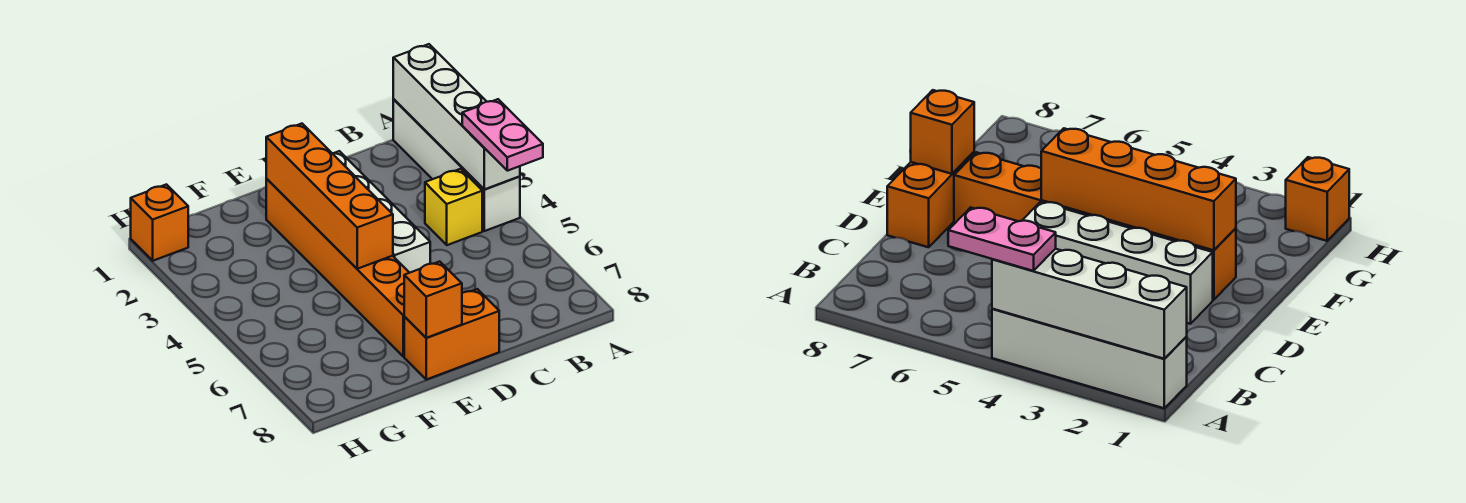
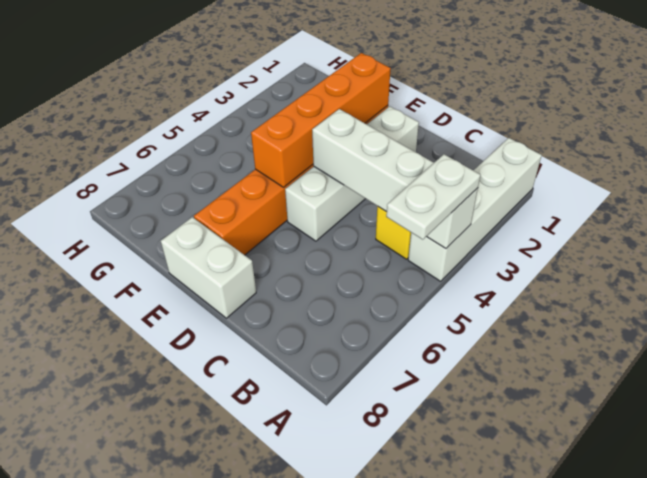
white 1x4 brick [393,44,520,189] -> white 1x4 brick turned to [312,109,478,249]
pink 1x2 plate [462,99,543,171] -> white 1x2 plate [386,154,480,240]
orange 1x2 brick [404,289,499,379] -> white 1x2 brick [161,217,256,318]
orange 1x1 brick [404,262,462,338] -> none
orange 1x1 brick [131,184,188,261] -> none

